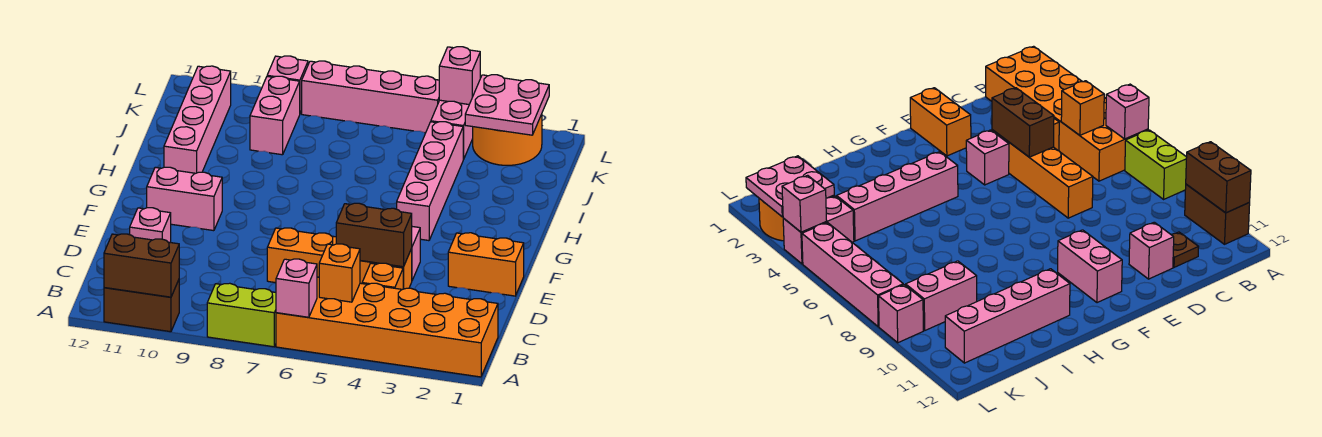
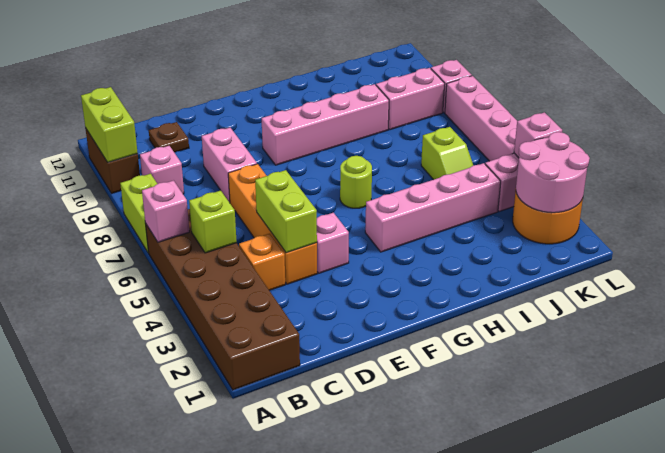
orange 2x6 brick [276,277,498,377] -> brown 2x6 brick [145,209,300,390]
brown 1x2 brick [104,234,179,297] -> lime 1x2 brick [81,87,138,162]
orange 1x1 brick [319,244,360,302] -> lime 1x1 brick [189,190,237,253]
brown 1x2 brick [336,203,412,267] -> lime 1x2 brick [255,170,317,253]
pink 1x1 brick [130,208,171,243] -> pink 1x1 brick moved to [140,146,184,194]
orange 1x2 brick [448,233,524,296] -> none
pink 1x2 brick [147,167,222,231] -> pink 1x2 brick moved to [202,128,257,203]
none -> lime 1x1 round brick [340,156,372,208]
pink 1x4 brick [164,66,231,173] -> pink 1x4 brick moved to [261,84,389,165]
none -> lime 1x2 slope [421,127,473,180]
pink 2x2 plate [465,75,549,135] -> pink 2x2 round brick [516,132,590,213]

